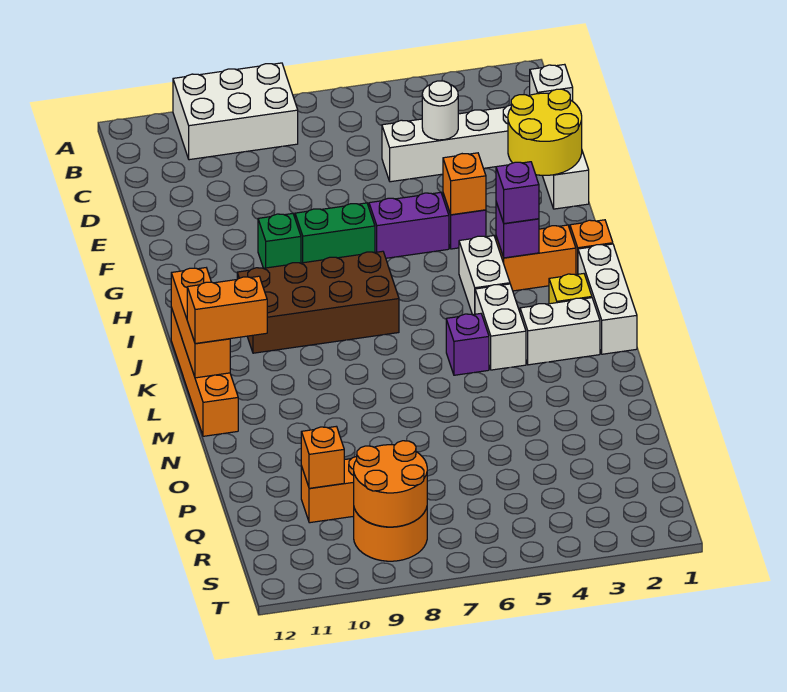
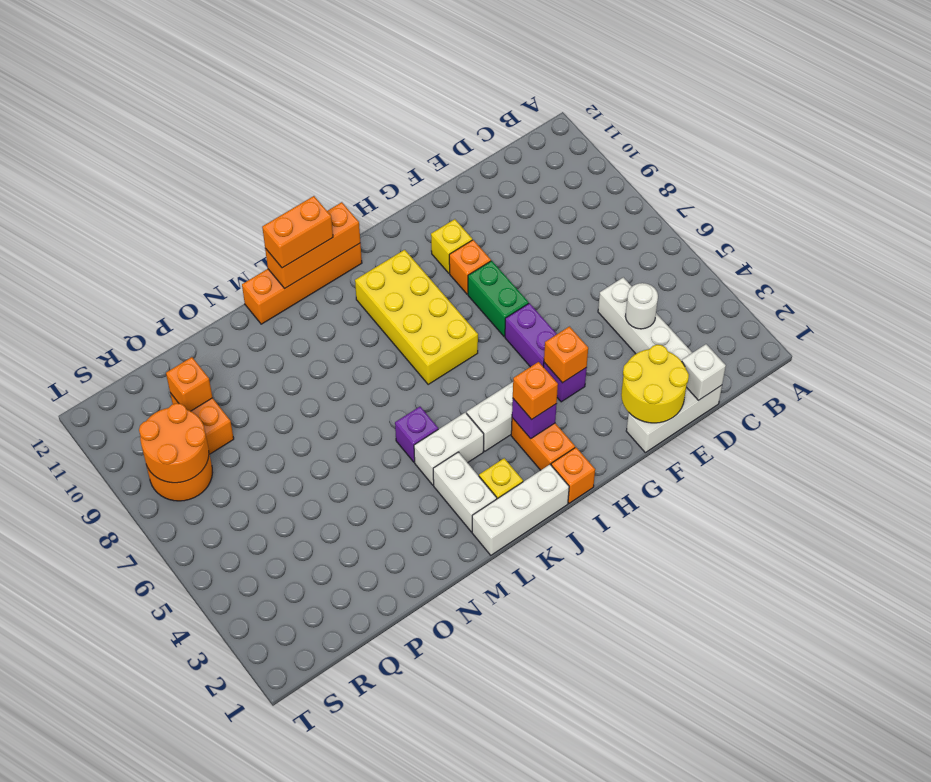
white 2x3 brick [173,63,298,160] -> none
green 1x1 brick [258,214,301,268] -> orange 1x1 brick [449,240,491,294]
none -> yellow 1x1 brick [431,219,472,273]
purple 1x1 brick [496,162,539,224] -> orange 1x1 brick [513,362,558,420]
brown 2x4 brick [237,251,399,353] -> yellow 2x4 brick [355,250,478,384]
orange 1x2 brick [187,276,267,344] -> orange 1x2 brick turned to [262,196,333,268]

